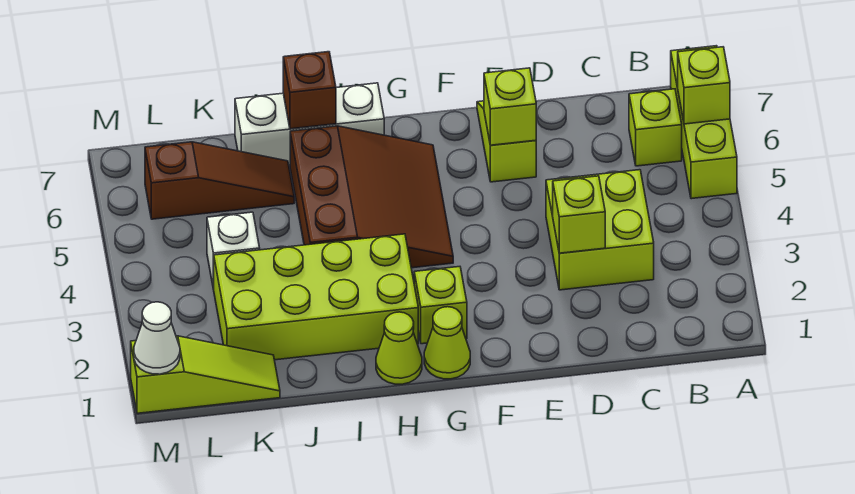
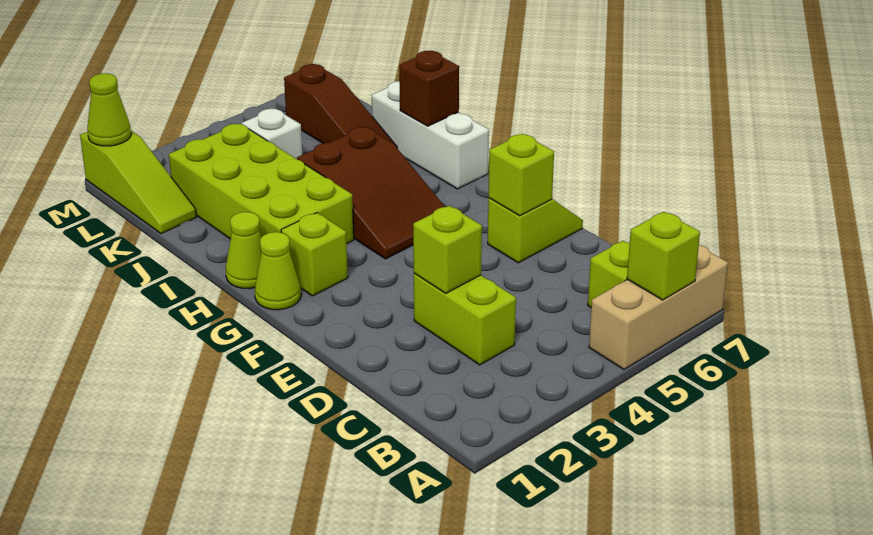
lime 1x3 brick [671,46,737,199] -> tan 1x3 brick [589,245,728,370]
lime 2x2 brick [546,170,654,290] -> lime 1x2 brick [414,273,516,365]
brown 3x3 slope [290,126,453,268] -> brown 2x3 slope [297,127,445,259]
white 1x1 cone [134,302,180,374] -> lime 1x1 cone [87,73,131,146]

